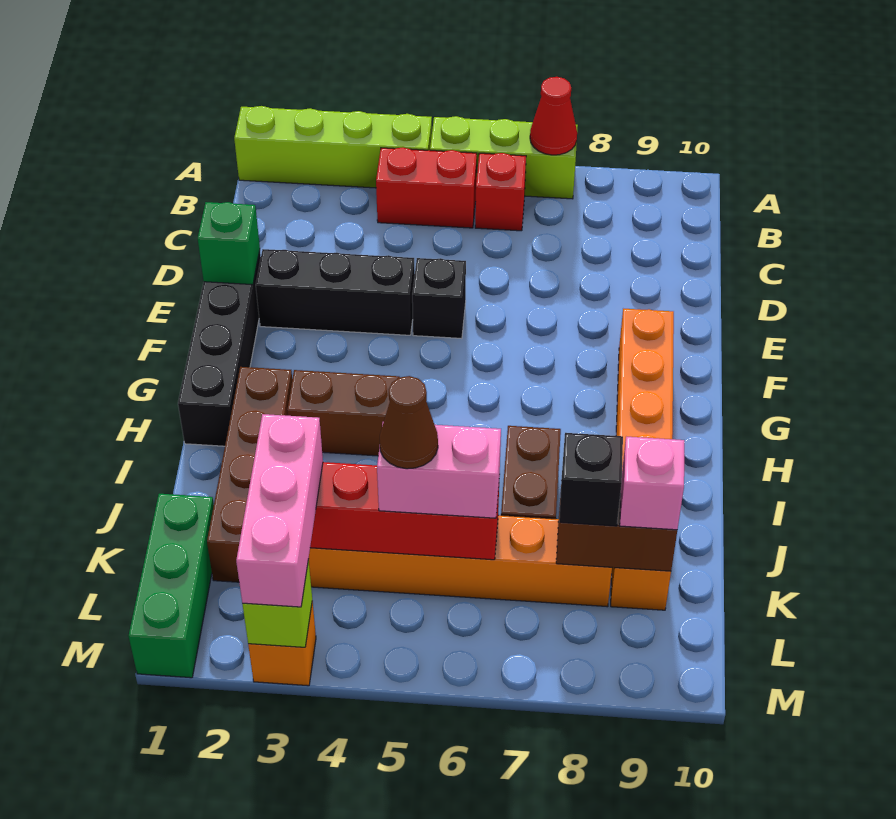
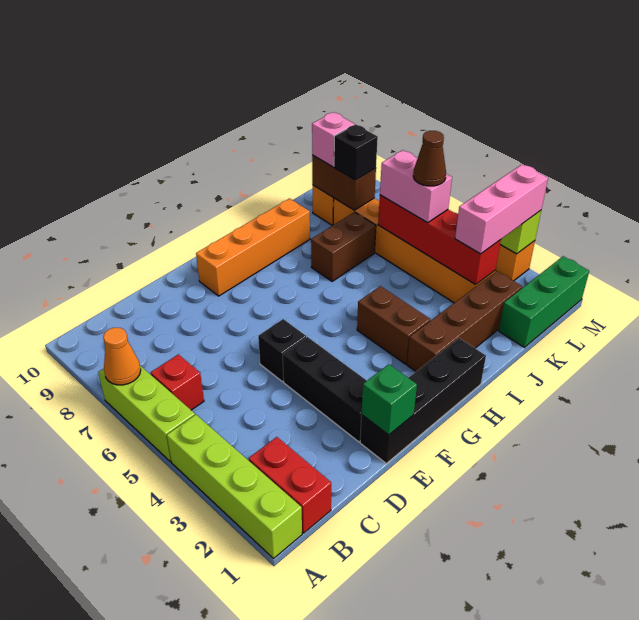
red 1x1 cone [530,77,577,155] -> orange 1x1 cone [103,328,141,385]
red 1x2 brick [376,147,477,228] -> red 1x2 brick moved to [249,437,331,533]

